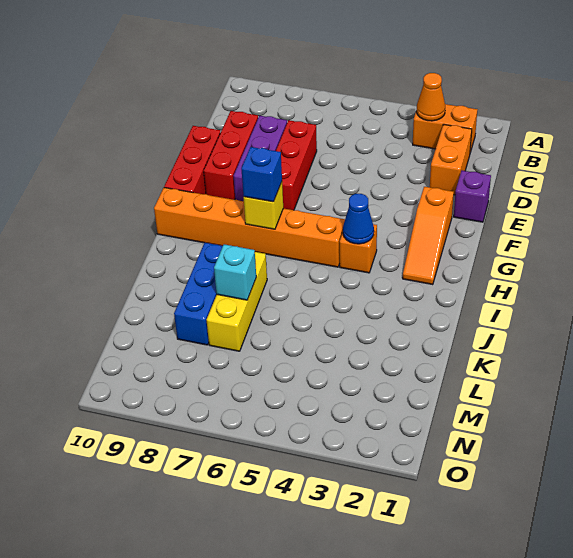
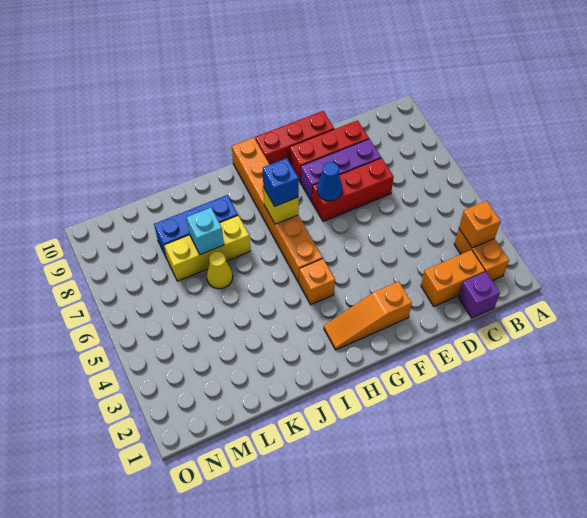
orange 1x1 cone [416,73,445,121] -> orange 1x1 brick [459,201,501,248]
purple 1x1 brick [454,171,491,222] -> purple 1x1 brick moved to [458,272,500,318]
blue 1x1 cone [343,194,374,244] -> blue 1x1 cone moved to [317,162,342,201]
none -> yellow 1x1 cone [207,251,233,289]

